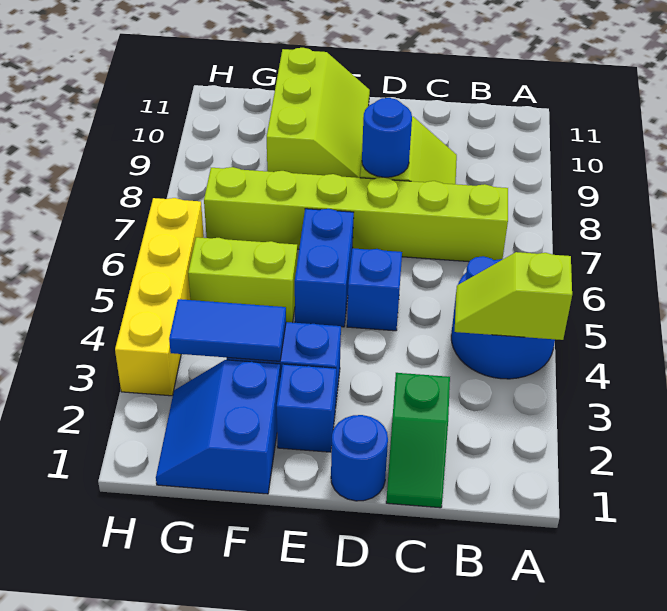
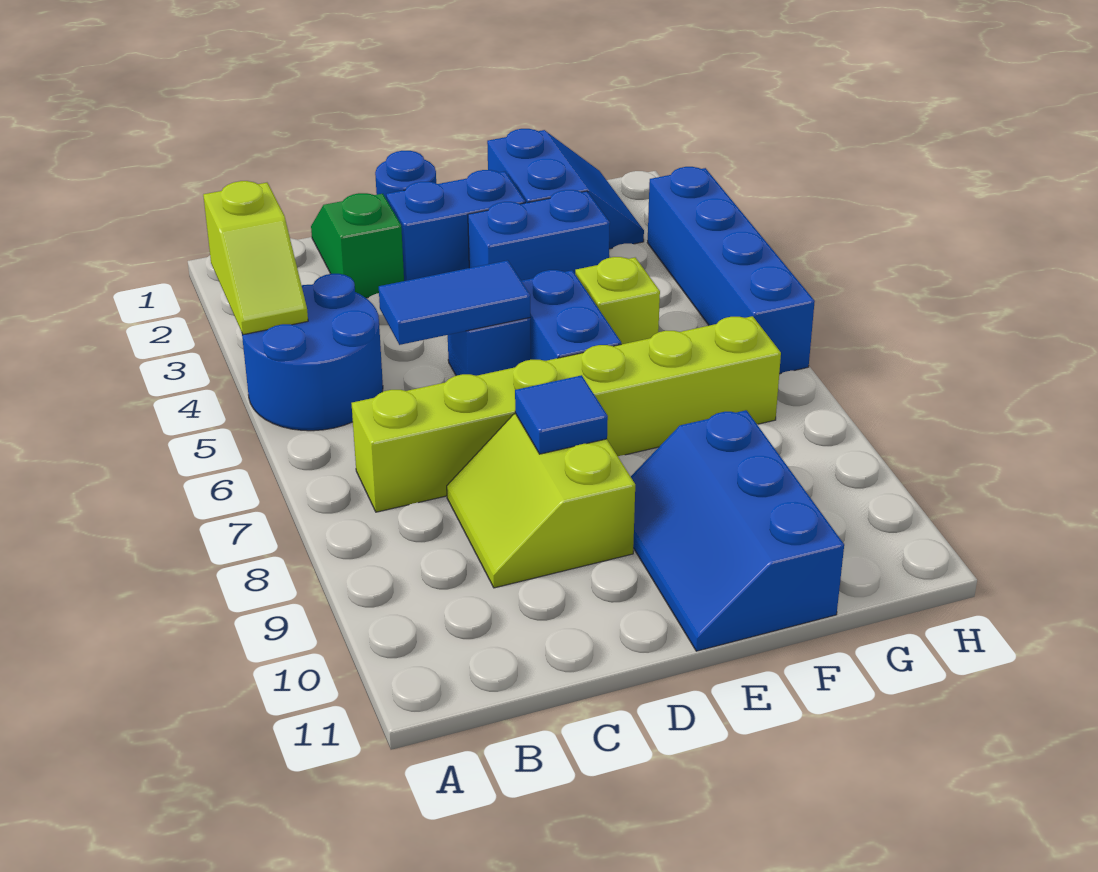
lime 1x2 slope [455,252,572,340] -> lime 1x2 slope turned to [203,181,308,335]
blue 1x1 round brick [362,98,412,177] -> blue 1x1 tile [515,375,608,454]
blue 1x1 brick [277,364,336,452] -> blue 1x2 brick [386,170,525,281]
lime 2x3 slope [267,48,370,178] -> blue 2x3 slope [631,410,844,651]
blue 1x2 tile [169,299,286,361] -> blue 1x2 tile moved to [379,260,530,345]
lime 1x2 brick [188,237,297,323] -> lime 1x1 brick [575,257,660,344]
yellow 1x4 brick [115,198,204,396] -> blue 1x4 brick [648,167,815,374]

